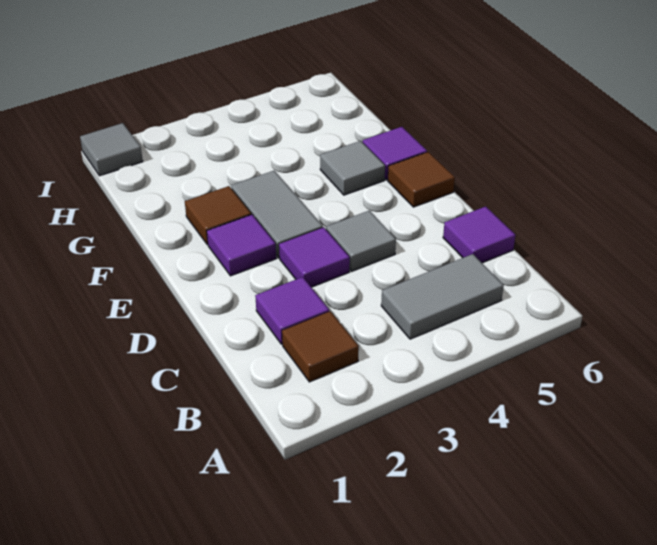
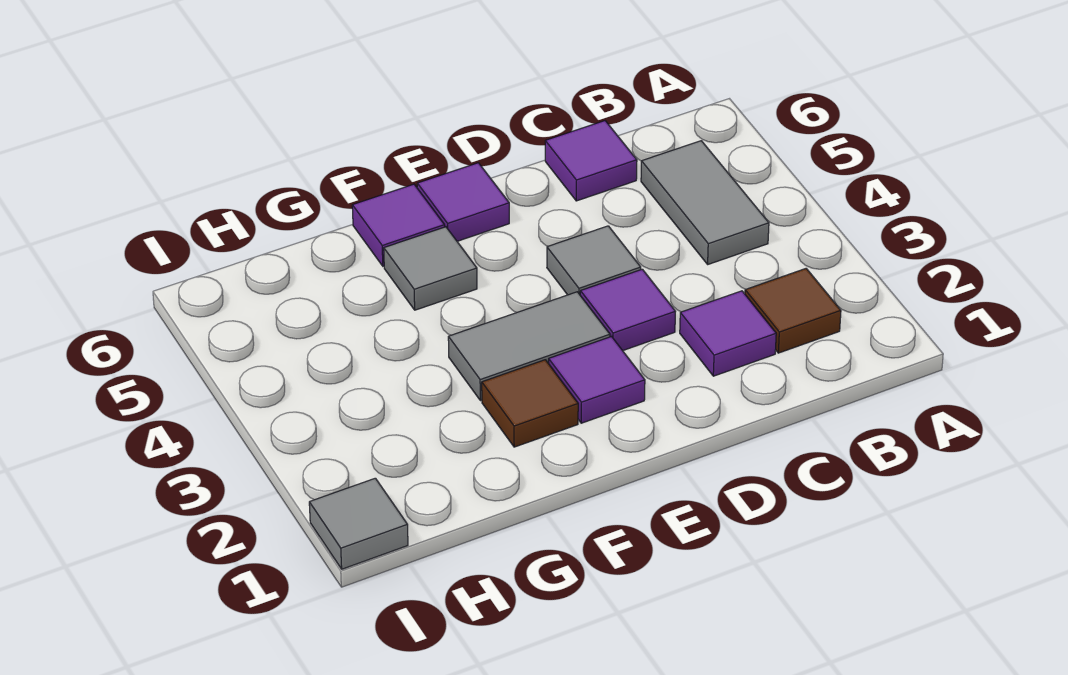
brown 1x1 tile [388,152,455,207] -> purple 1x1 tile [417,163,509,241]

